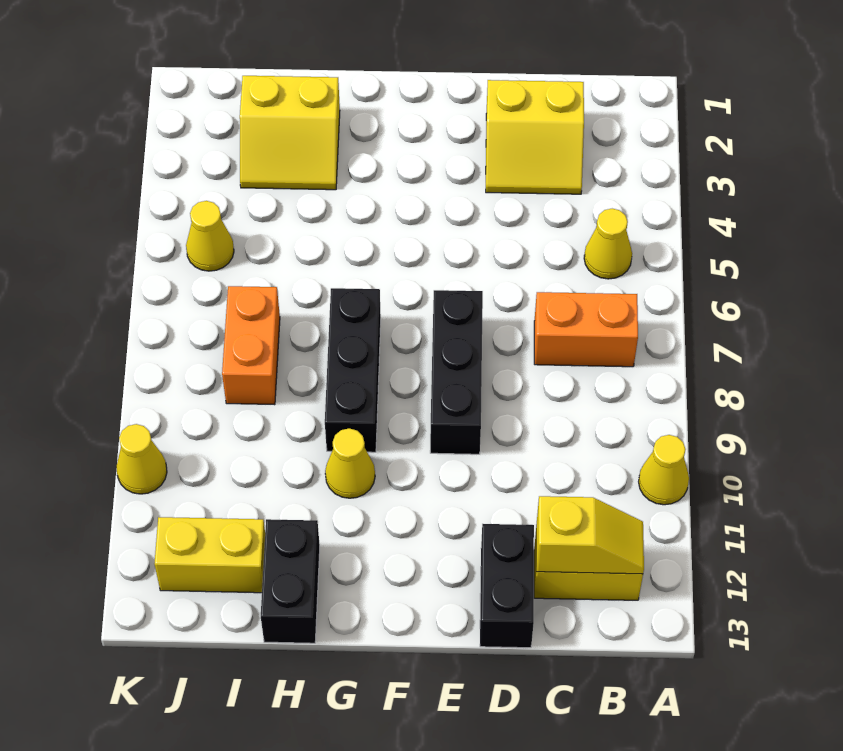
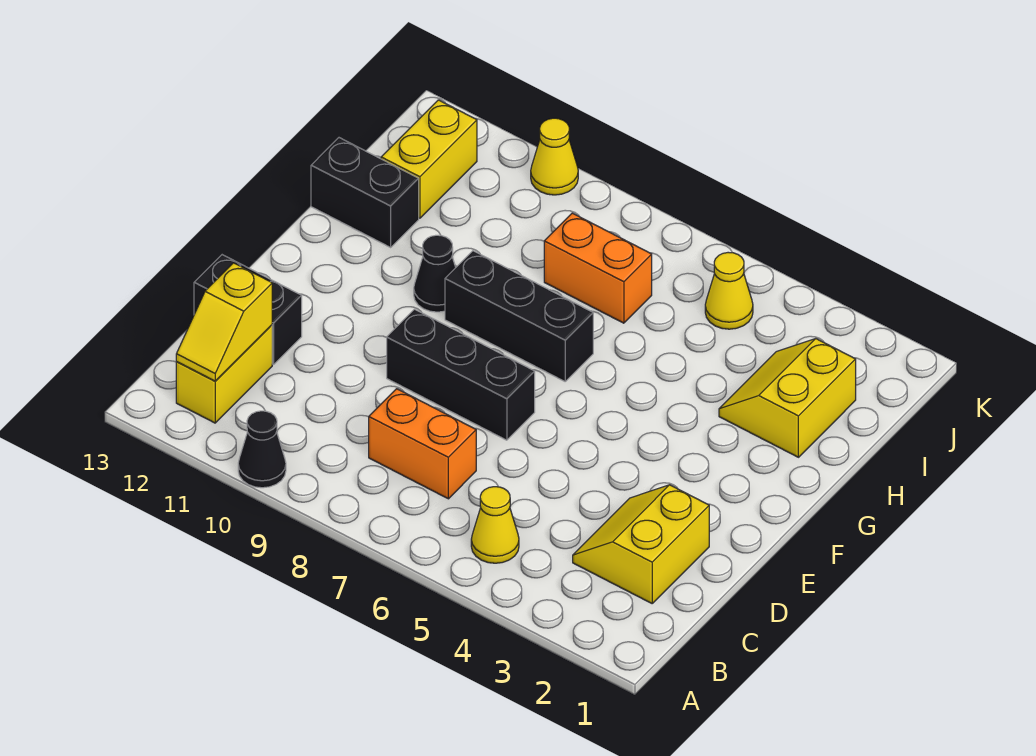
yellow 1x1 cone [639,435,689,505] -> black 1x1 cone [238,411,286,488]
orange 1x2 brick [534,292,638,367] -> orange 1x2 brick turned to [369,389,476,499]
yellow 1x1 cone [325,428,375,498] -> black 1x1 cone [414,235,456,312]

